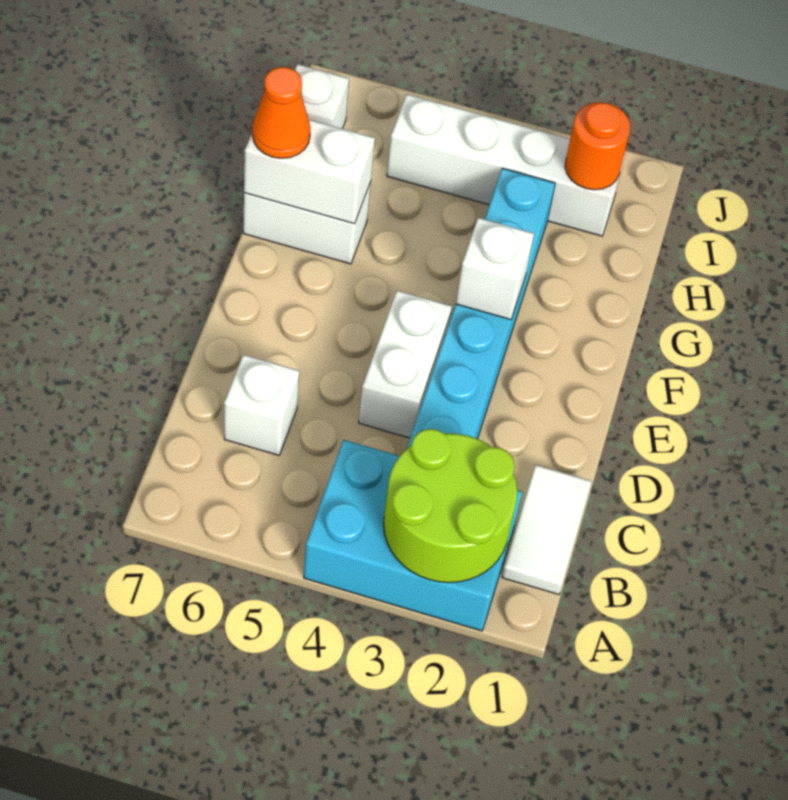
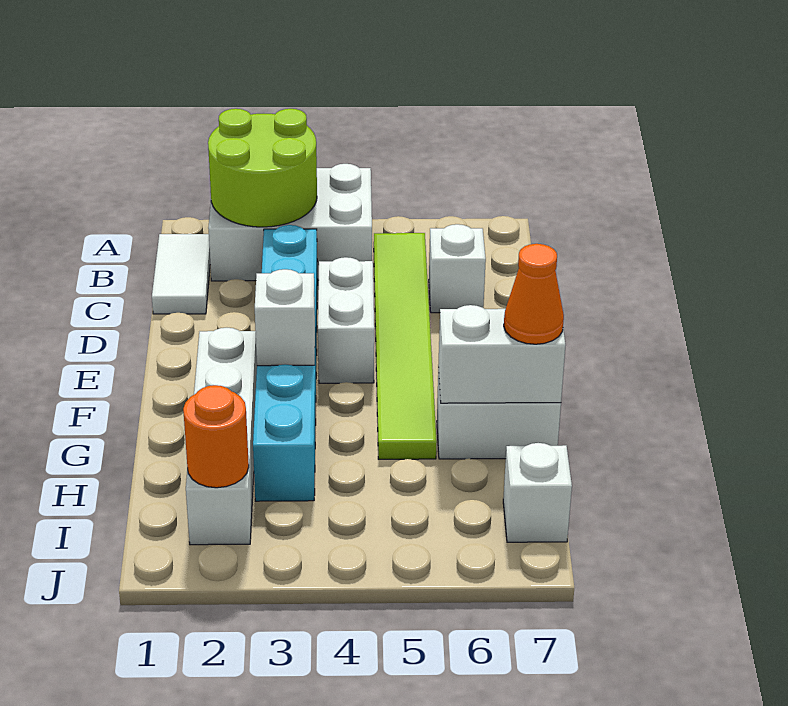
cyan 2x3 brick [304,440,522,631] -> white 2x3 brick [208,164,372,281]
none -> lime 1x6 tile [374,233,437,459]
white 1x4 brick [387,94,625,236] -> white 1x4 brick turned to [186,328,257,545]

